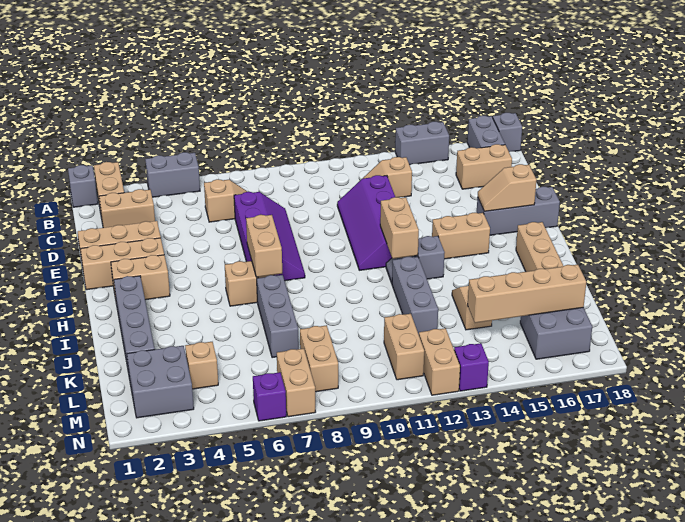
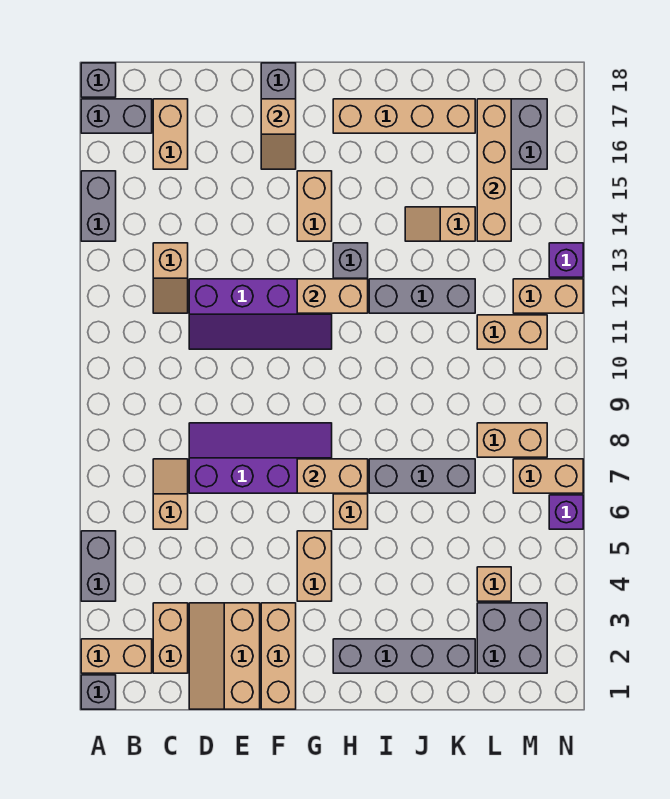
tan 1x2 brick [111,255,170,300] -> tan 1x2 brick moved to [297,531,332,601]

